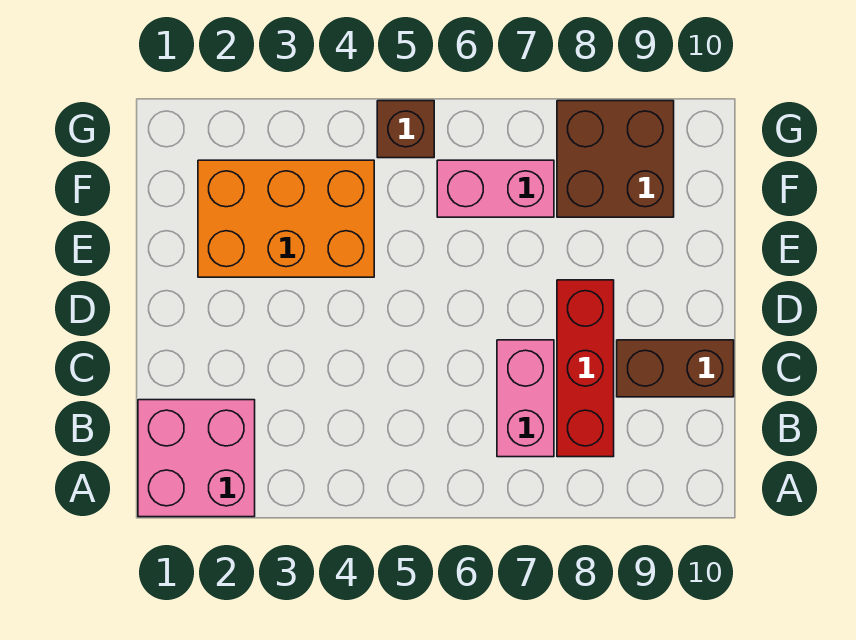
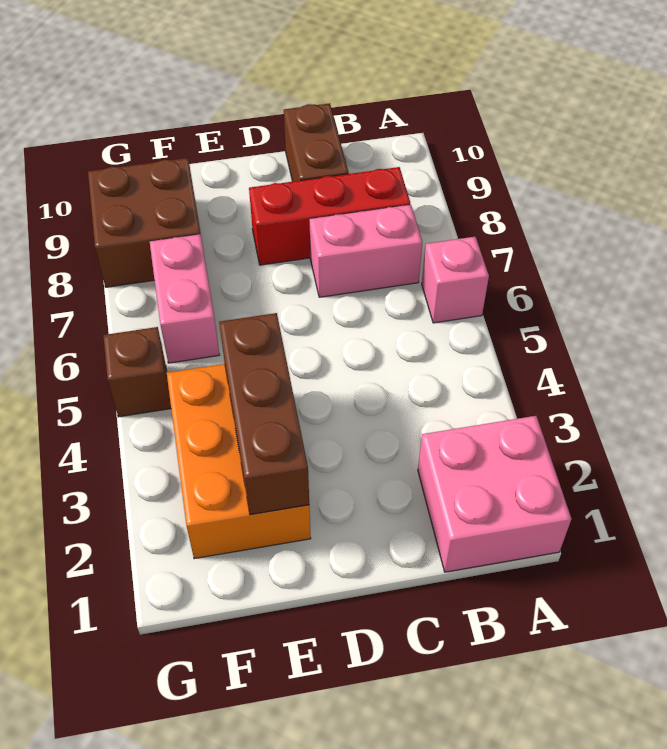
none -> pink 1x1 brick [422,237,489,323]
none -> brown 1x3 brick [219,313,309,515]

